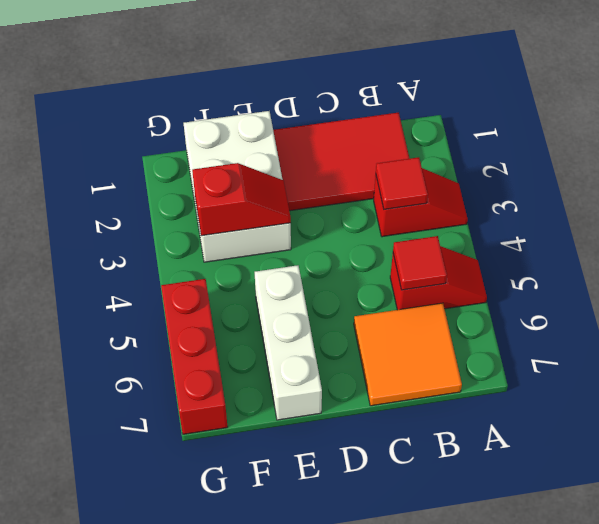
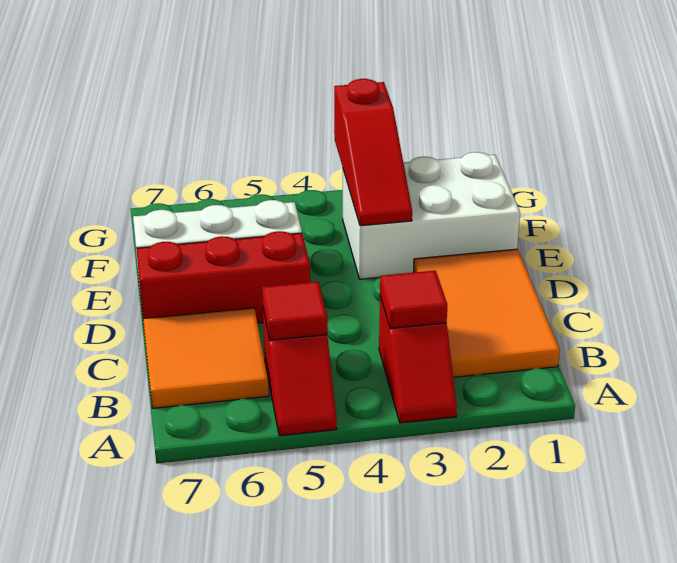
red 2x3 tile [273,112,410,211] -> orange 2x3 tile [413,249,560,377]
red 1x2 slope [192,163,291,236] -> red 1x3 slope [334,79,412,226]
red 1x3 brick [161,279,228,434] -> red 1x3 brick moved to [136,231,310,324]

